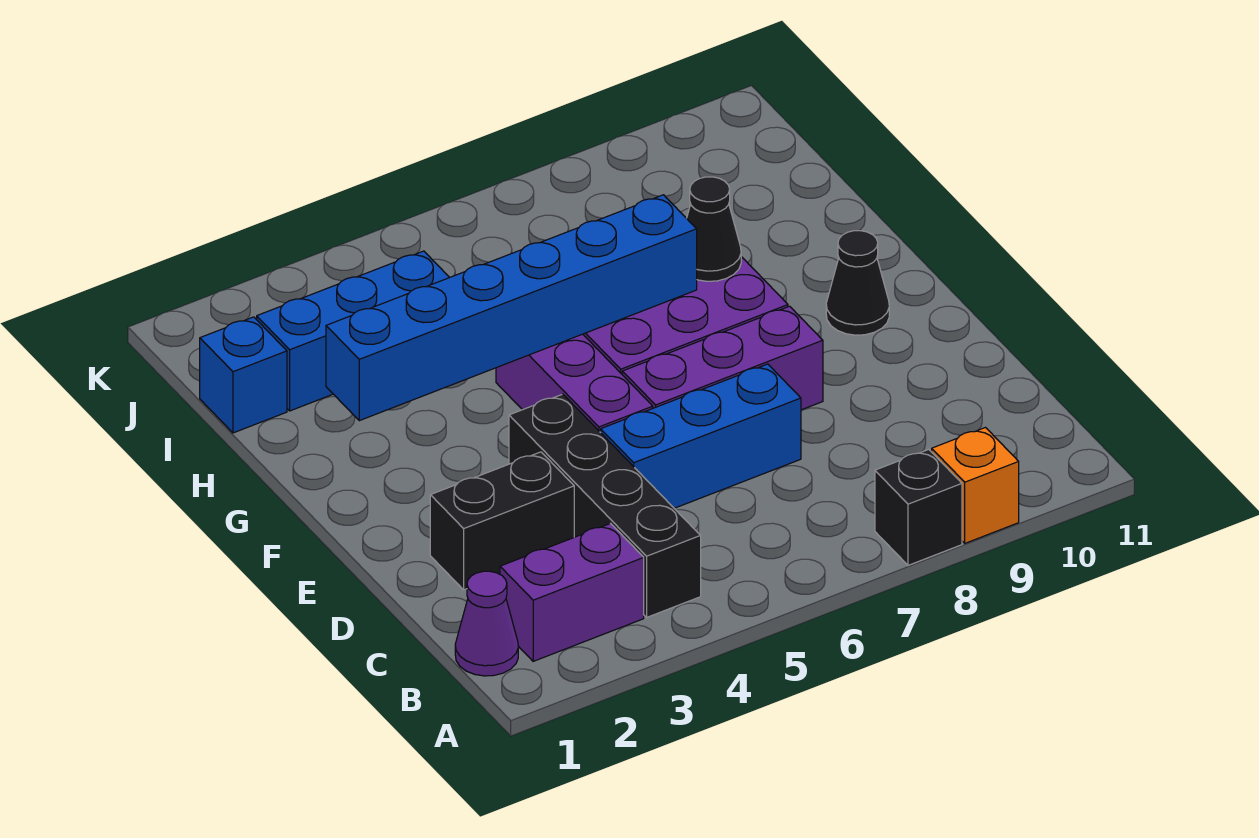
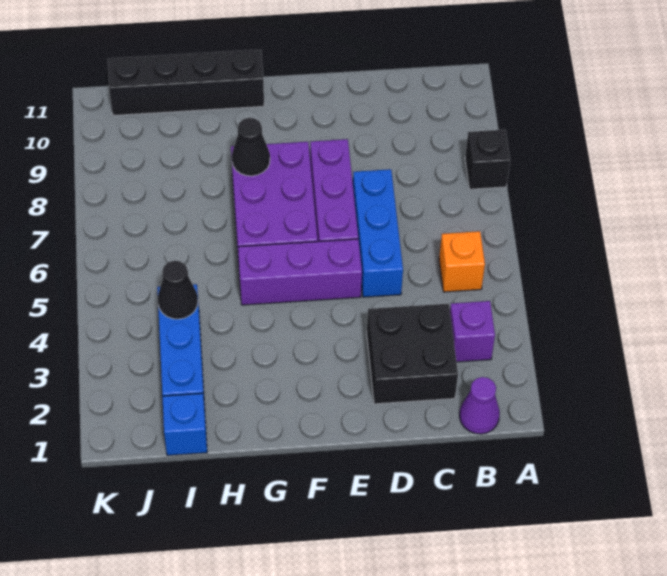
orange 1x1 brick [932,428,1019,543] -> orange 1x1 brick moved to [439,231,485,292]
purple 1x2 brick [500,523,644,661] -> purple 1x1 brick [450,301,495,362]
black 1x4 brick [509,394,701,617] -> black 1x4 brick moved to [108,50,264,115]
black 1x2 brick [430,452,574,590] -> black 2x2 brick [367,304,458,404]
black 1x1 cone [826,231,889,335] -> black 1x1 cone moved to [158,260,198,319]
blue 1x6 brick [326,195,697,421] -> none

